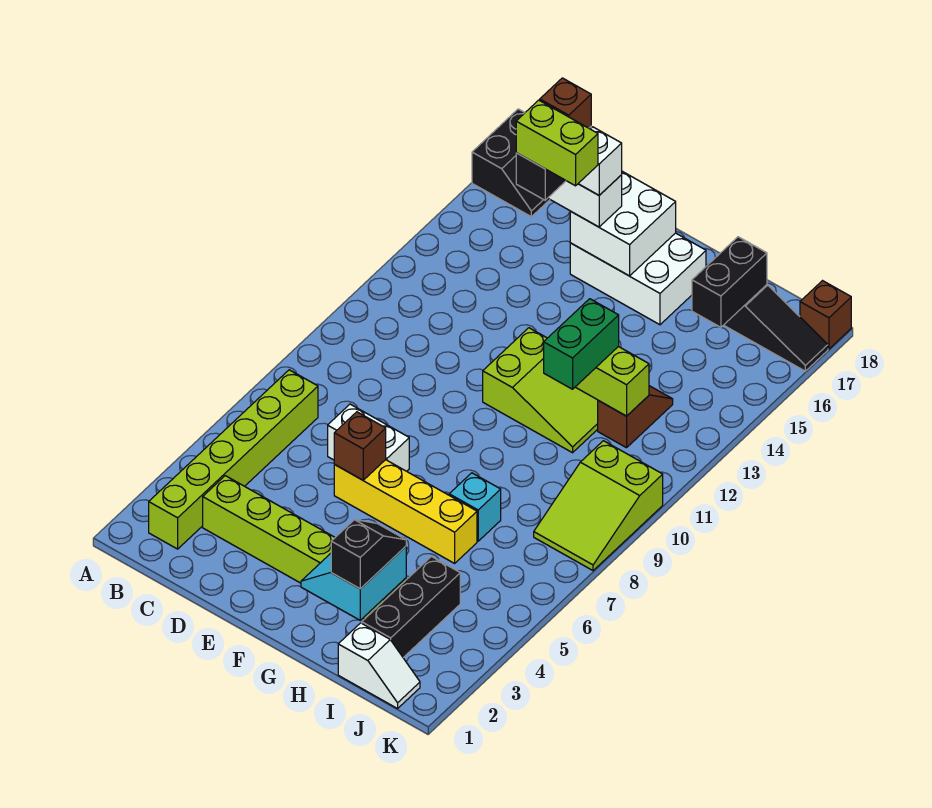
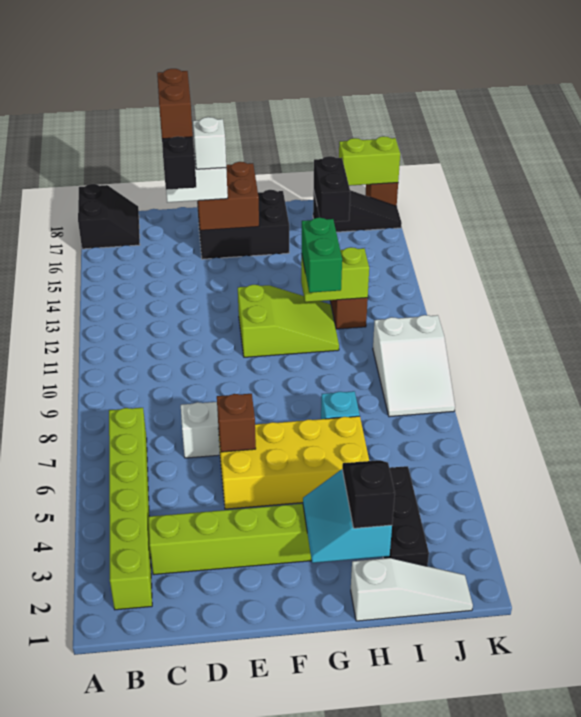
lime 1x2 brick [516,100,598,186] -> lime 1x2 brick moved to [339,136,400,186]
brown 1x1 brick [540,78,591,128] -> brown 1x2 brick [157,69,193,139]
yellow 1x4 brick [334,460,477,563] -> yellow 2x4 brick [219,416,369,509]
white 2x3 brick [570,233,706,325] -> black 2x3 brick [197,190,289,259]
white 2x2 brick [570,171,676,276] -> brown 2x2 brick [197,162,259,230]
white 1x2 slope [338,623,420,709] -> white 1x3 slope [351,558,473,621]
lime 2x3 slope [534,441,663,571] -> white 2x3 slope [373,315,455,417]

